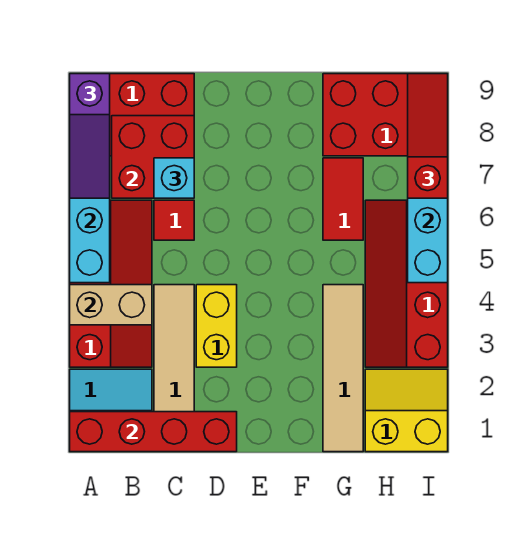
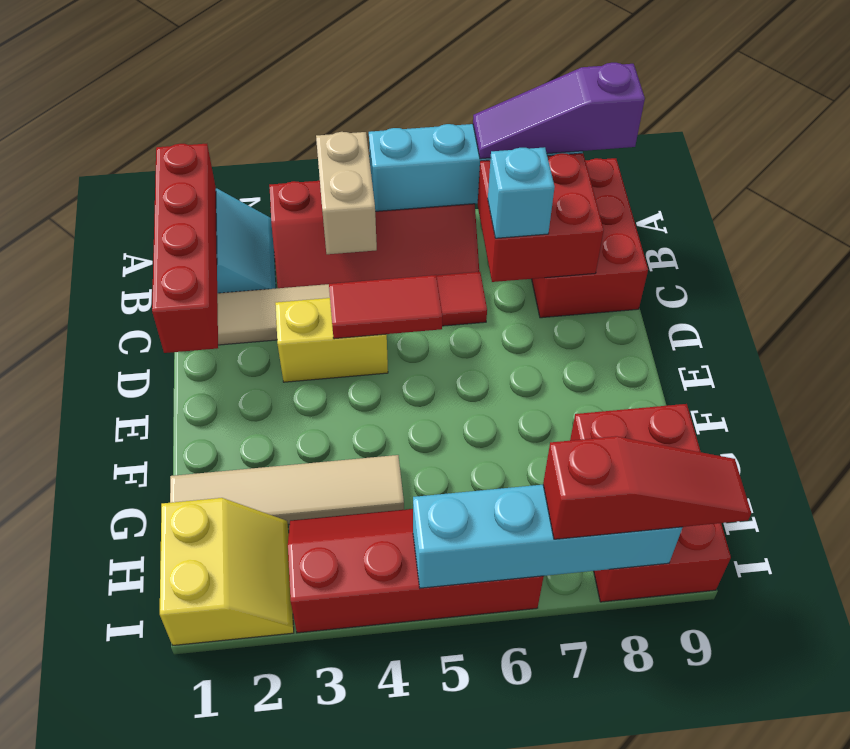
red 1x2 tile [323,158,363,240] -> red 1x2 tile moved to [329,275,442,339]

